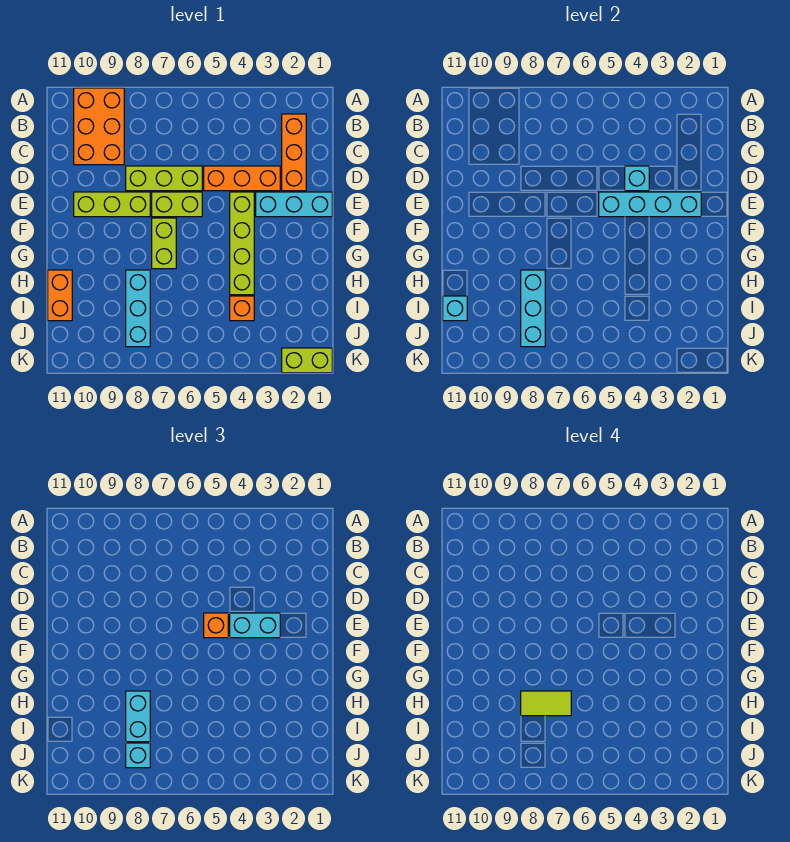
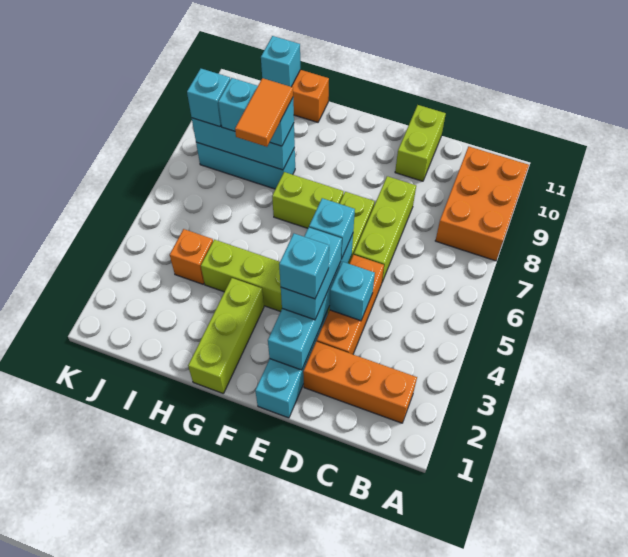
orange 2x3 brick [74,88,124,165] -> orange 2x3 brick turned to [435,146,529,261]
none -> cyan 1x1 brick [279,234,329,299]
orange 1x1 brick [204,613,228,638] -> cyan 1x1 brick [309,198,355,259]
lime 1x3 brick [74,192,150,217] -> lime 1x3 brick moved to [188,278,264,393]
lime 1x2 tile [521,691,571,716] -> orange 1x2 tile [235,78,293,147]
lime 1x2 brick [282,348,332,373] -> lime 1x2 brick moved to [395,105,446,181]

